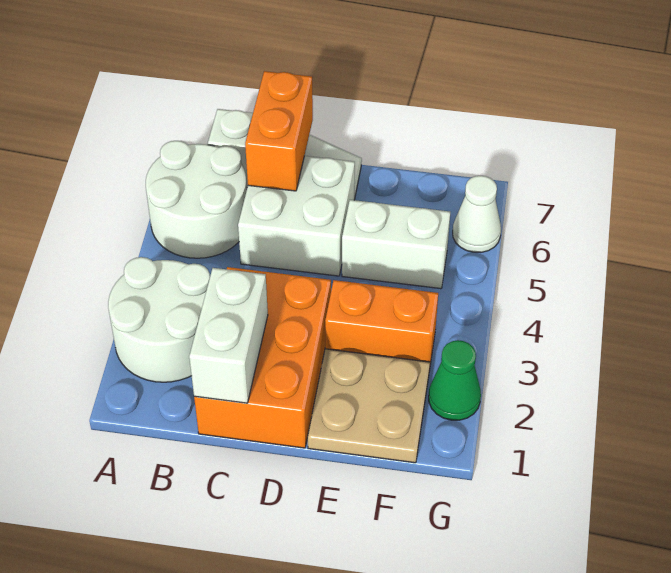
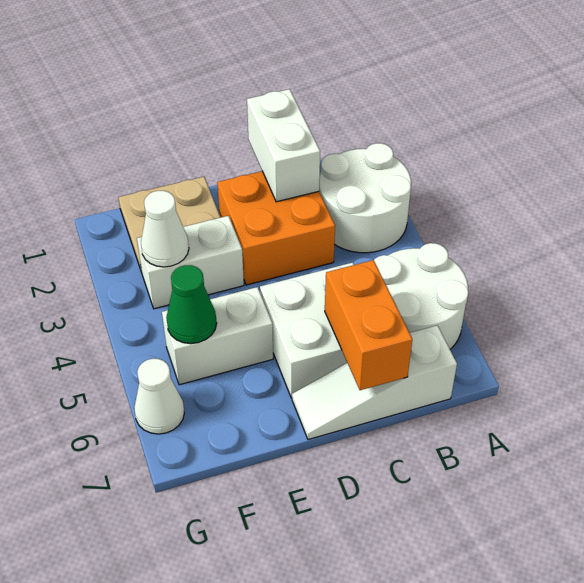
orange 2x3 brick [194,267,331,448] -> orange 2x2 brick [217,171,335,285]
orange 1x2 brick [325,280,438,370] -> white 1x2 brick [137,216,244,309]
none -> white 1x1 cone [141,191,189,267]
green 1x1 cone [429,340,481,420] -> green 1x1 cone moved to [166,265,217,344]

